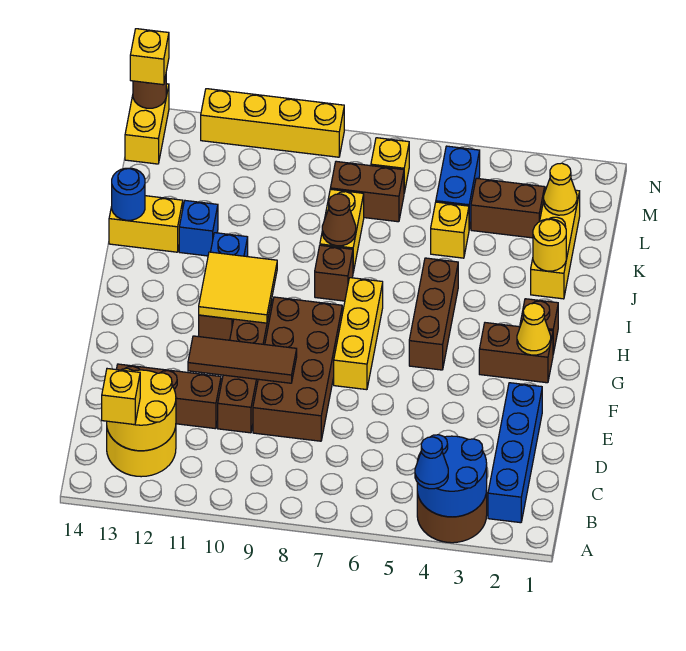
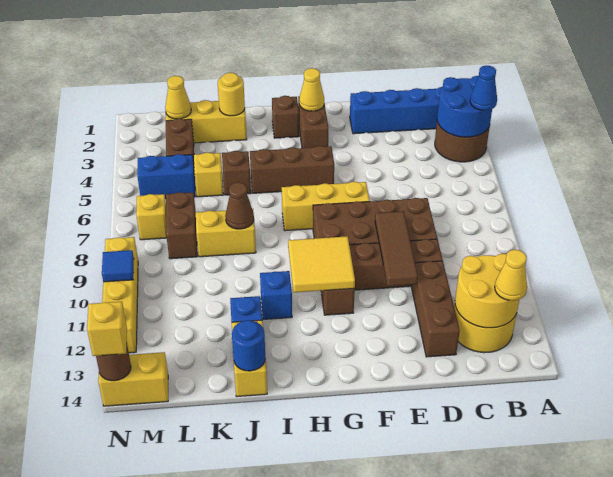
yellow 1x1 brick [102,369,140,425] -> yellow 1x1 cone [495,250,527,301]
brown 1x1 brick [315,245,353,301] -> brown 1x1 brick moved to [222,151,251,195]
none -> blue 1x1 tile [102,250,134,282]

